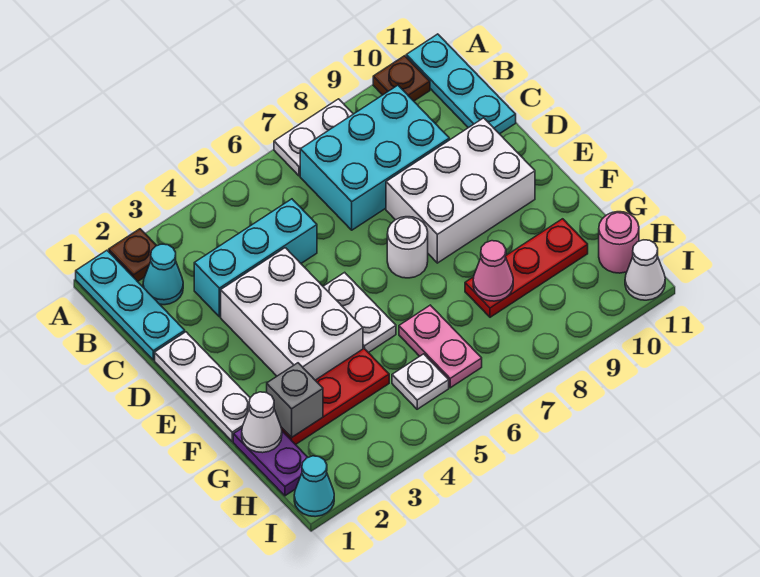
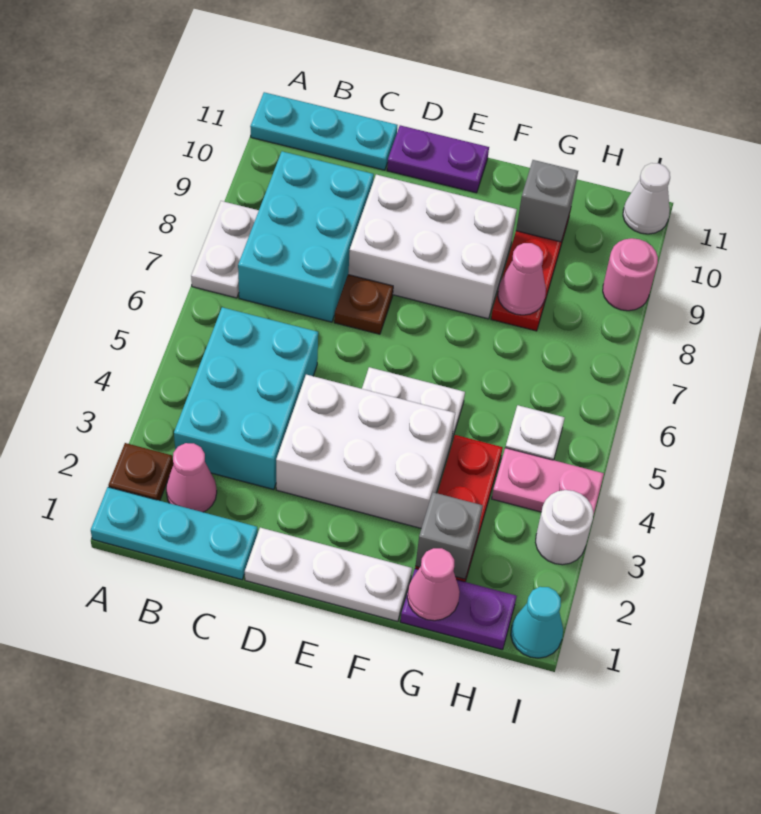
brown 1x1 plate [373,56,430,101] -> brown 1x1 plate moved to [334,275,393,334]
cyan 1x1 cone [143,244,183,305] -> pink 1x1 cone [166,443,217,512]
cyan 1x3 brick [194,199,317,317] -> cyan 2x3 brick [174,307,318,490]
white 2x3 brick [386,118,535,263] -> white 2x3 brick turned to [348,175,517,319]
none -> purple 1x2 plate [387,125,489,193]
white 1x1 round brick [387,217,428,278] -> white 1x1 round brick moved to [536,490,593,565]
white 1x1 cone [242,392,282,453] -> pink 1x1 cone [407,548,460,621]
pink 1x2 plate [399,305,482,388] -> pink 1x2 plate moved to [492,448,604,515]
none -> grey 1x1 brick [516,160,578,242]
pink 1x1 round brick [599,212,639,273] -> pink 1x1 round brick moved to [603,238,658,311]

